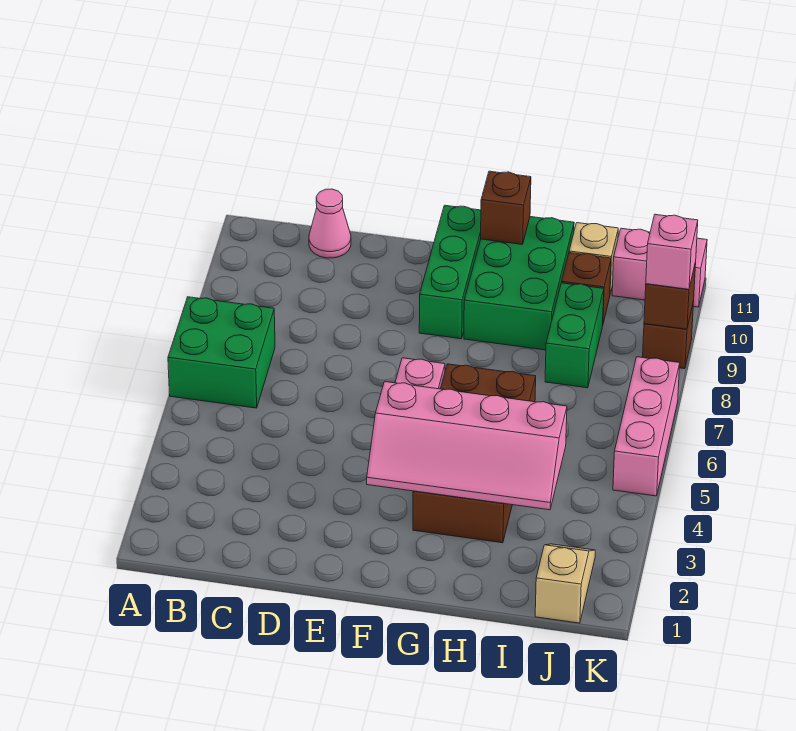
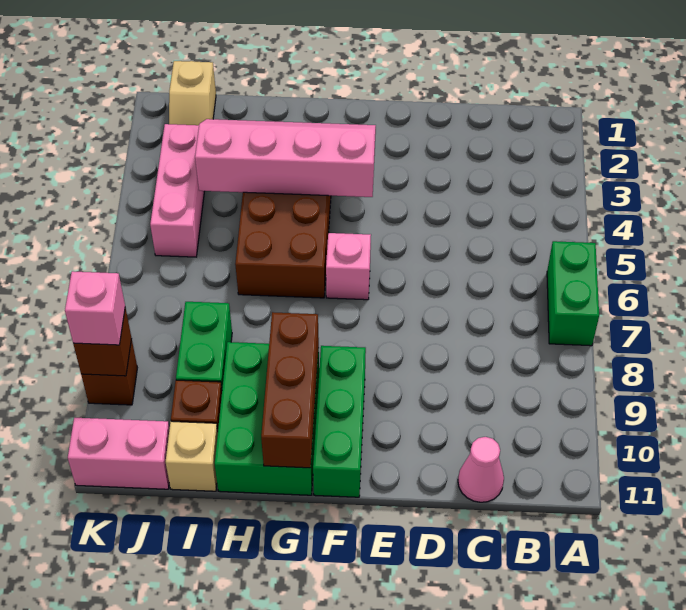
green 2x2 brick [168,297,275,408] -> green 1x2 brick [547,241,599,346]
brown 1x1 brick [481,171,531,244] -> brown 1x3 brick [261,312,319,468]
pink 1x3 brick [613,357,680,496] -> pink 1x3 brick moved to [150,124,204,257]

